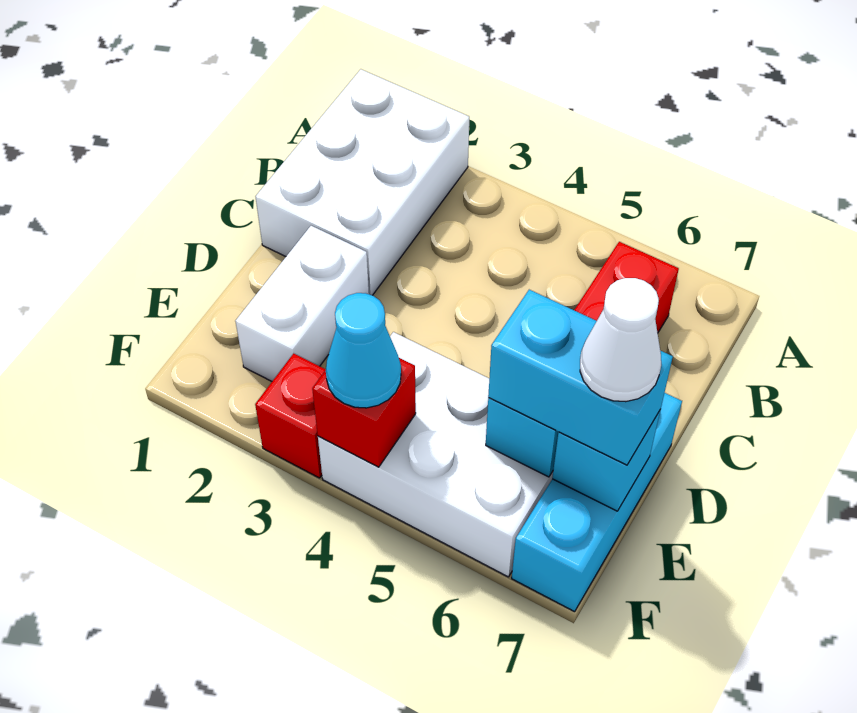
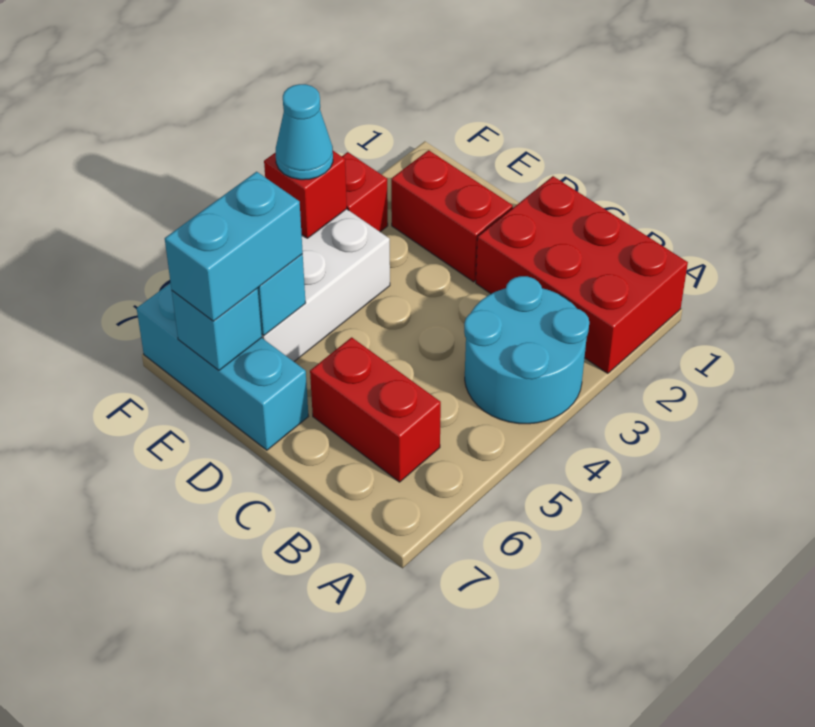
white 2x3 brick [255,69,469,295] -> red 2x3 brick [476,176,688,373]
none -> cyan 2x2 round brick [464,276,589,424]
white 1x2 brick [235,226,369,381] -> red 1x2 brick [391,150,513,282]
white 1x1 cone [580,278,661,402] -> none

